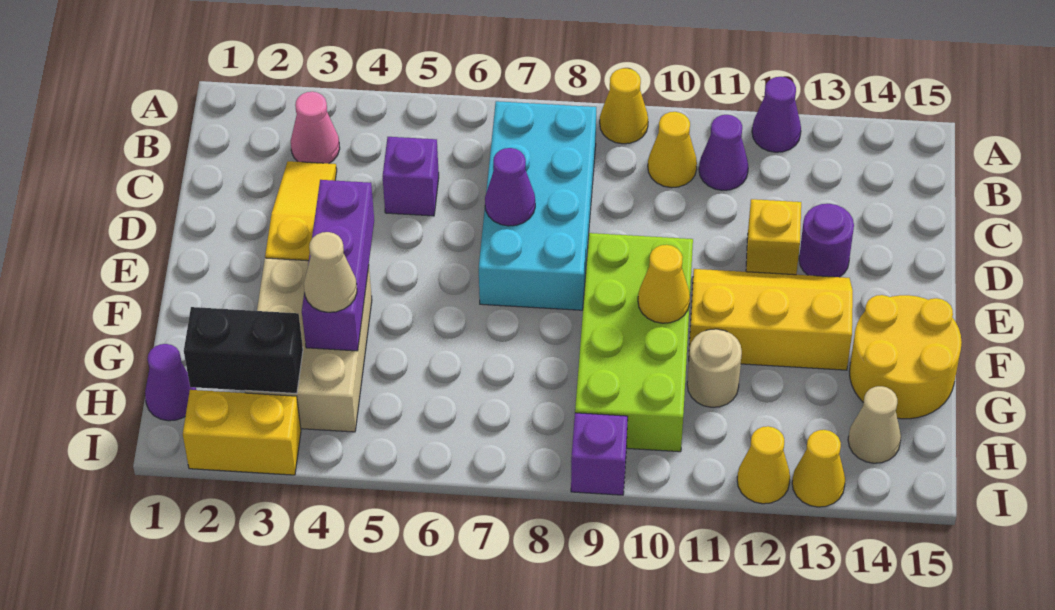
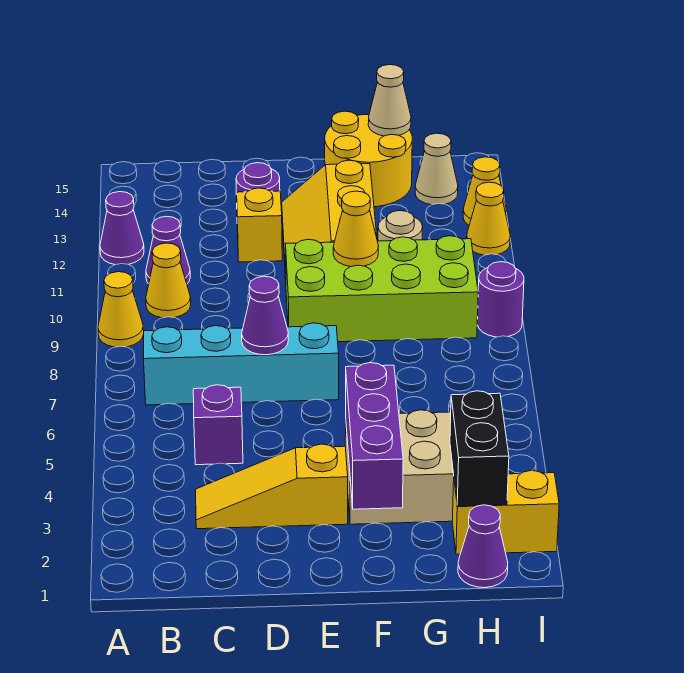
pink 1x1 cone [291,92,340,163] -> none
cyan 2x4 brick [479,101,596,310] -> cyan 1x4 brick [144,323,339,405]
purple 1x3 brick [302,180,374,351] -> purple 1x3 brick turned to [346,363,403,509]
tan 1x1 cone [304,232,357,312] -> tan 1x1 cone moved to [368,65,411,136]
yellow 1x2 brick [183,390,301,475] -> yellow 1x2 brick turned to [452,471,559,554]
purple 1x1 brick [571,413,628,495] -> purple 1x1 round brick [477,262,524,337]

